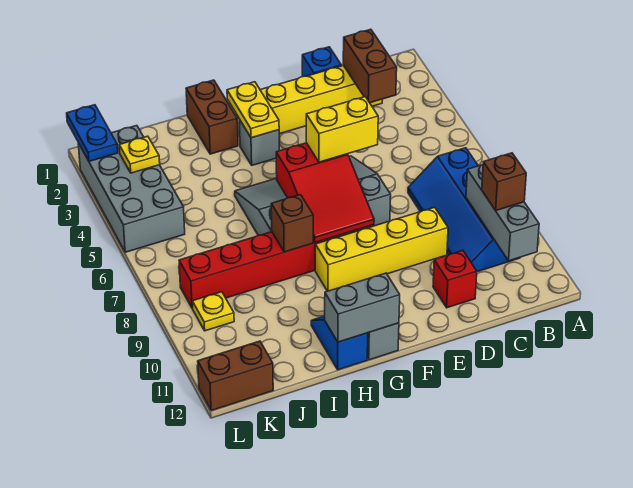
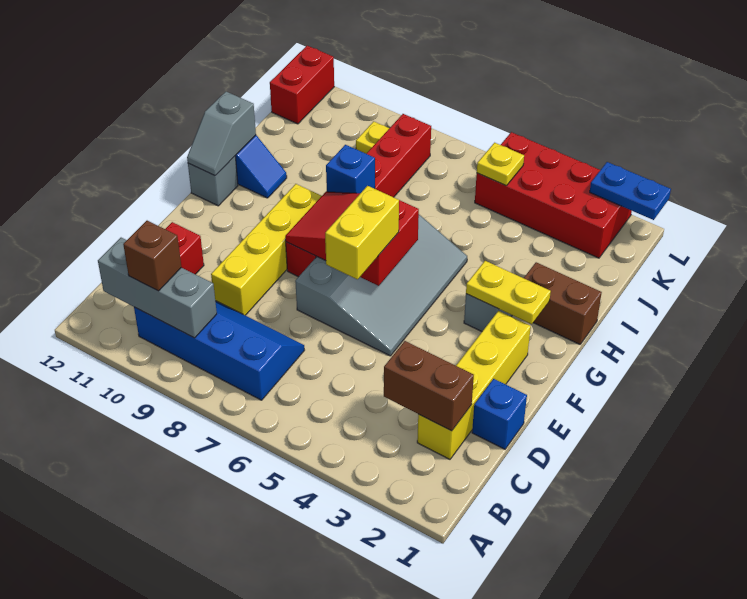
grey 1x2 brick [325,273,400,342] -> grey 1x2 slope [187,92,256,176]
brown 1x1 brick [271,195,313,252] -> blue 1x1 brick [326,145,375,193]
grey 2x4 brick [78,126,185,252] -> red 2x4 brick [475,132,632,258]
yellow 1x1 plate [119,136,160,173] -> yellow 1x1 plate moved to [477,143,524,186]
brown 1x2 brick [198,341,273,411] -> red 1x2 brick [270,46,334,124]

